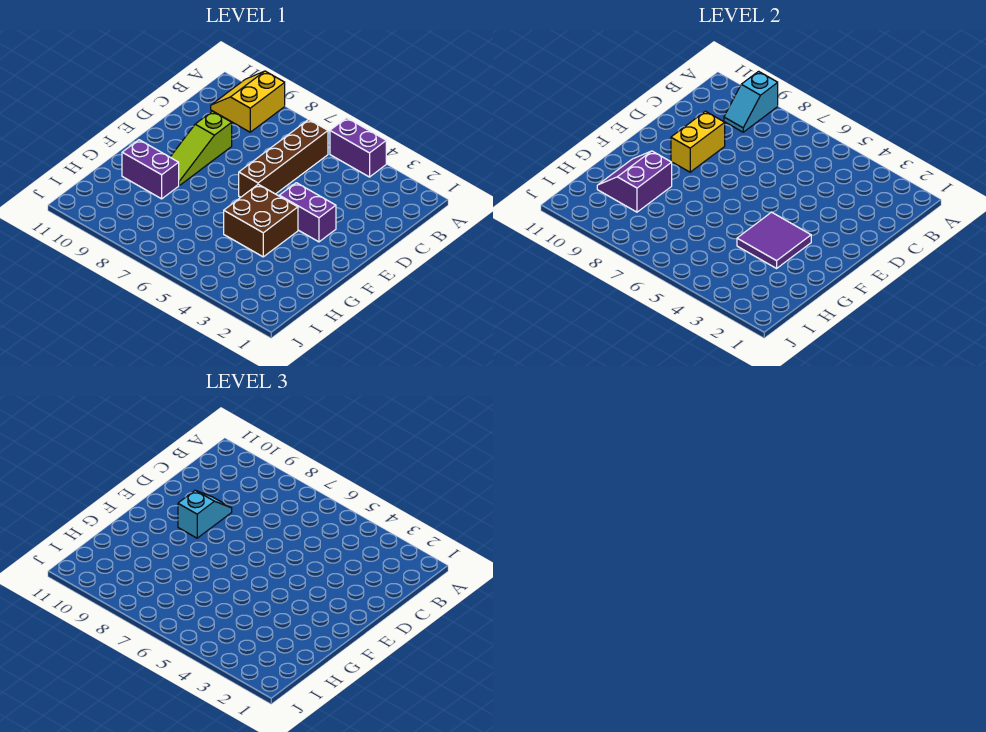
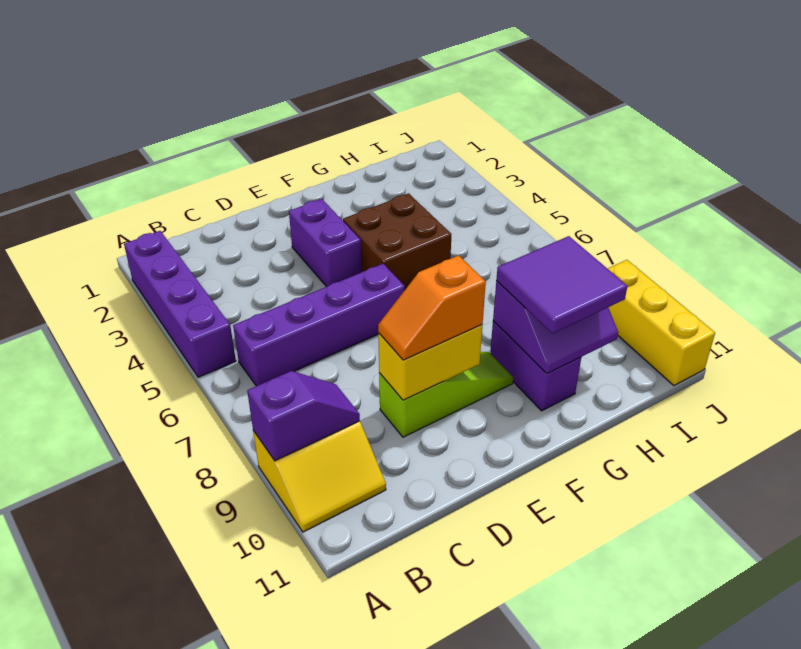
purple 1x2 brick [330,118,386,177] -> purple 1x4 brick [124,231,236,377]
cyan 1x2 slope [724,71,778,132] -> purple 1x2 slope [247,371,360,461]
brown 1x4 brick [239,119,328,197] -> purple 1x4 brick [233,264,405,386]
cyan 1x2 slope [178,490,232,538] -> orange 1x2 slope [378,255,486,360]
purple 2x2 tile [737,212,811,268] -> purple 2x2 tile moved to [496,236,627,334]
none -> yellow 1x3 brick [608,260,715,386]

